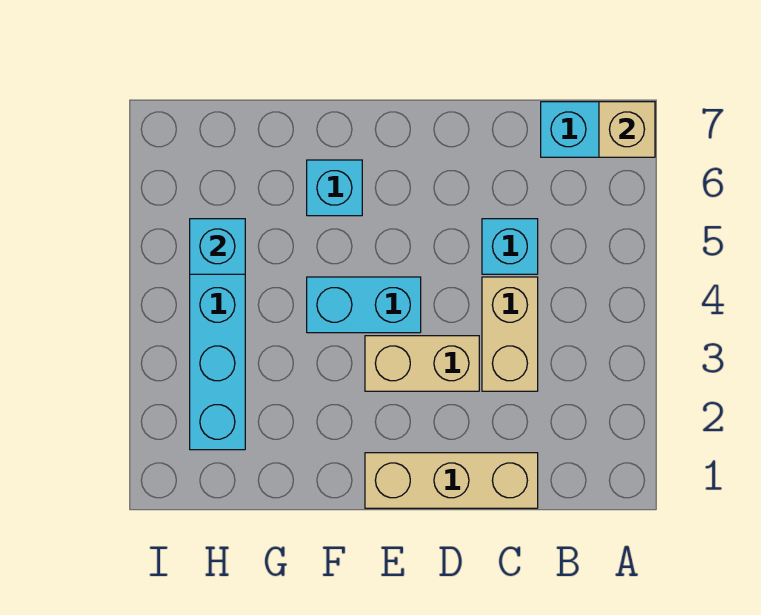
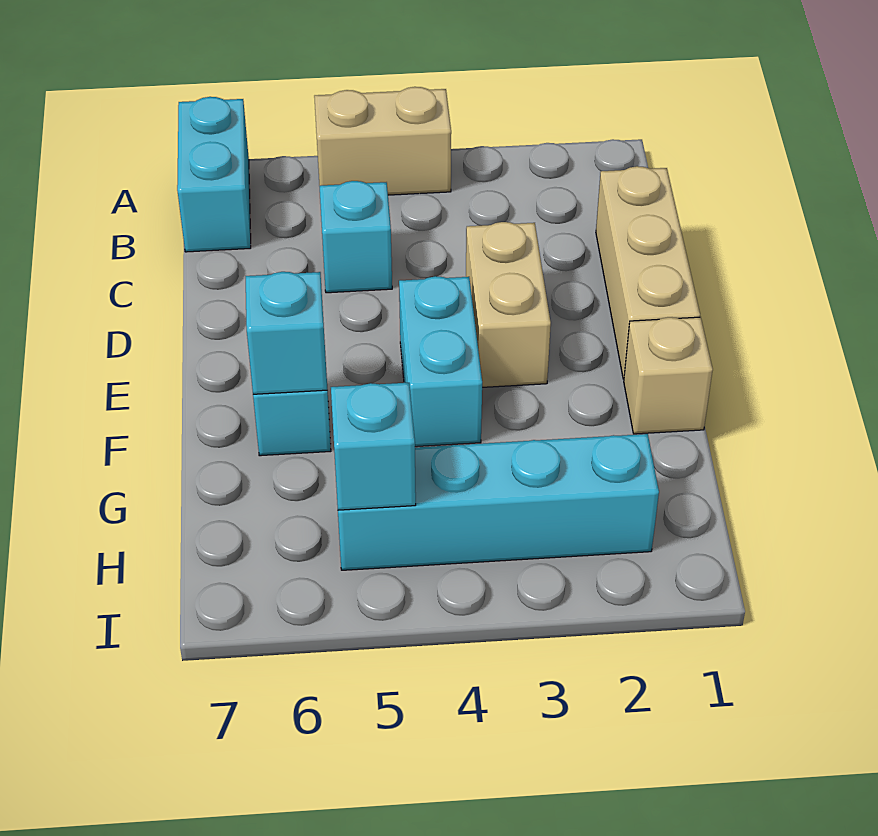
tan 1x1 brick [599,102,655,157] -> tan 1x1 brick moved to [624,317,713,434]
tan 1x2 brick [482,277,538,391] -> tan 1x2 brick moved to [314,87,451,195]
none -> cyan 1x1 brick [246,272,327,394]

